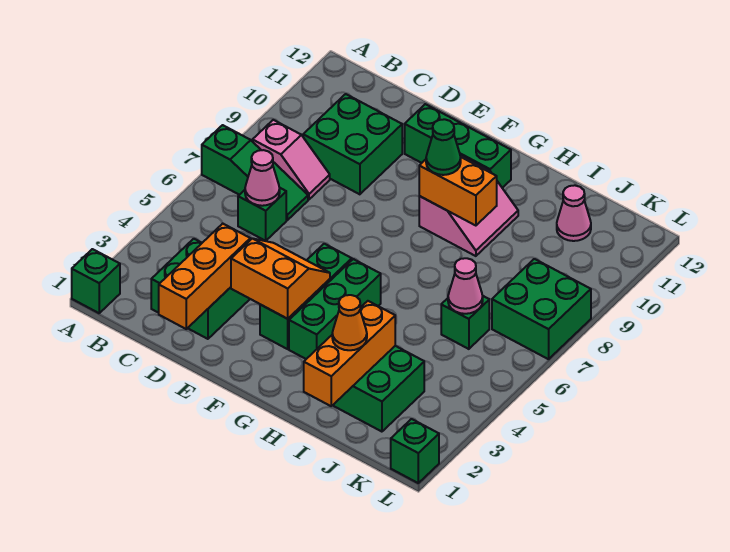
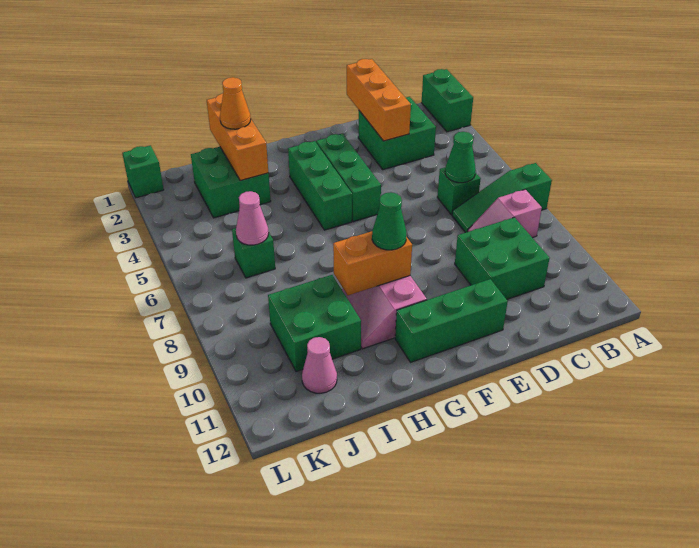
green 1x1 brick [72,249,120,313] -> green 1x2 brick [421,69,473,132]
pink 1x1 cone [245,150,280,206] -> green 1x1 cone [445,132,476,183]
orange 2x2 slope [231,238,330,319] -> none
green 2x2 brick [492,259,591,359] -> green 2x2 brick moved to [268,275,361,372]

